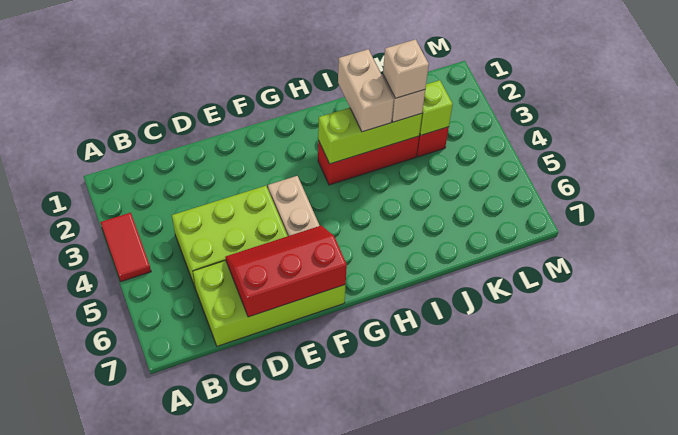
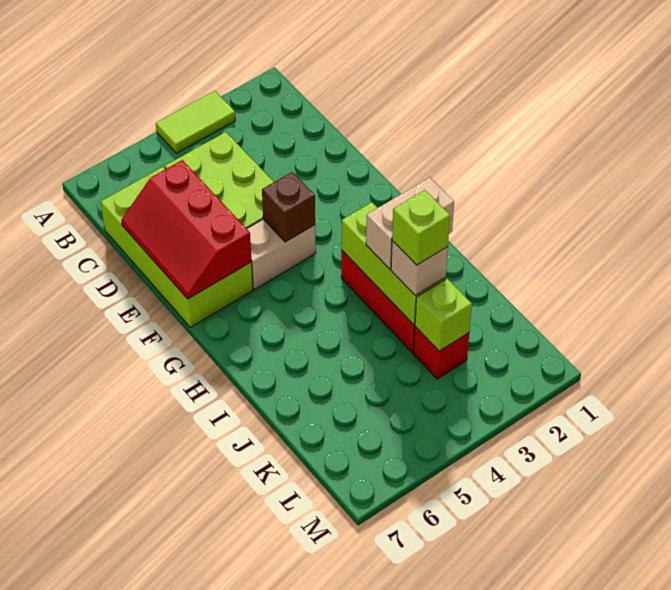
red 1x2 tile [100,213,151,282] -> lime 1x2 tile [156,91,235,153]
red 2x3 slope [225,226,347,317] -> red 2x3 slope turned to [121,160,252,299]
none -> brown 1x1 brick [262,172,315,242]
tan 1x1 brick [383,39,429,98] -> lime 1x1 brick [392,190,450,265]

